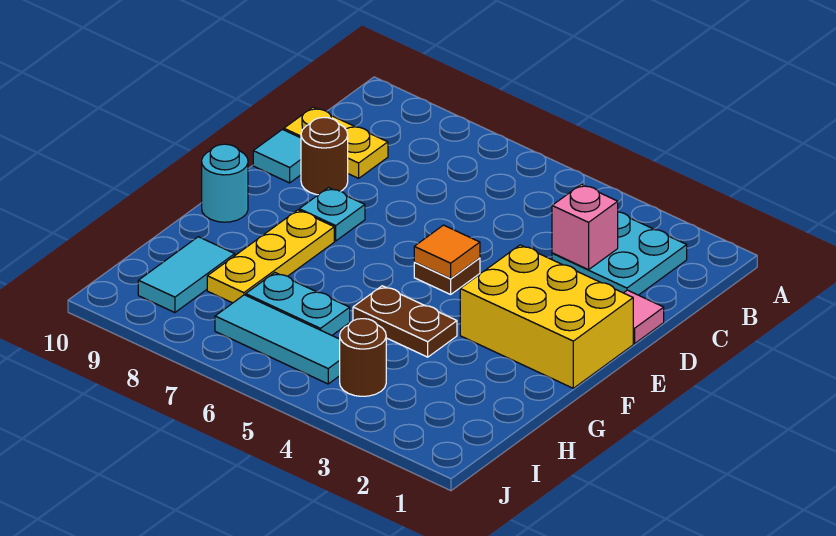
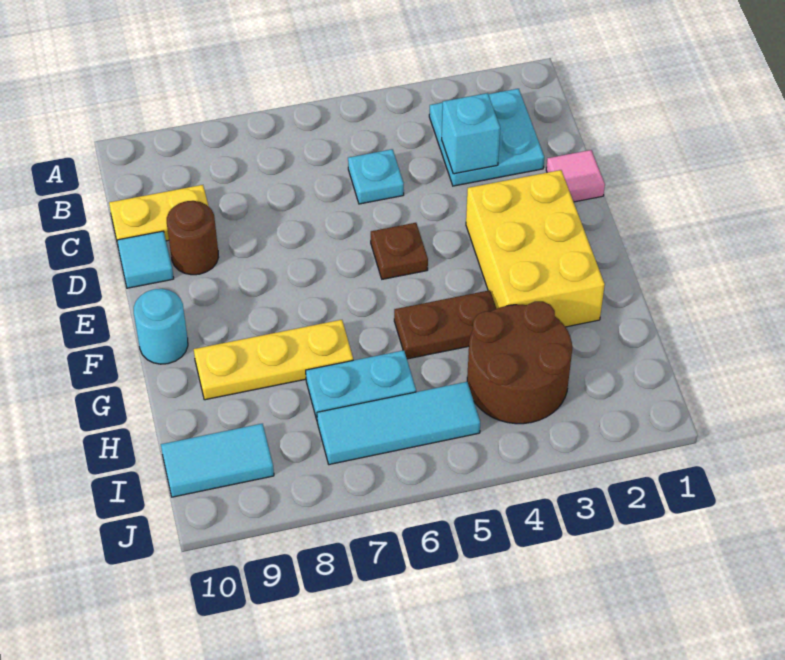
pink 1x1 brick [552,184,618,270] -> cyan 1x1 brick [442,93,500,174]
yellow 2x3 brick [460,245,633,388] -> yellow 2x3 brick turned to [466,170,605,327]
orange 1x1 tile [414,225,480,279] -> none
cyan 1x1 plate [299,188,365,241] -> cyan 1x1 plate moved to [348,149,404,204]
yellow 1x3 plate [207,210,334,303] -> yellow 1x3 plate turned to [194,320,353,400]
cyan 1x2 tile [138,237,235,313] -> cyan 1x2 tile turned to [161,424,274,497]
brown 1x1 round brick [340,319,386,396] -> brown 2x2 round brick [467,301,572,424]

